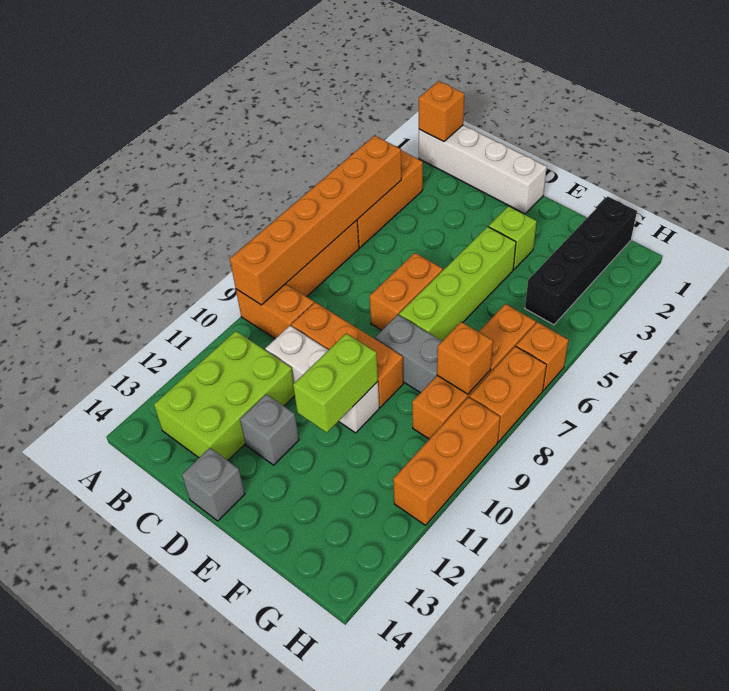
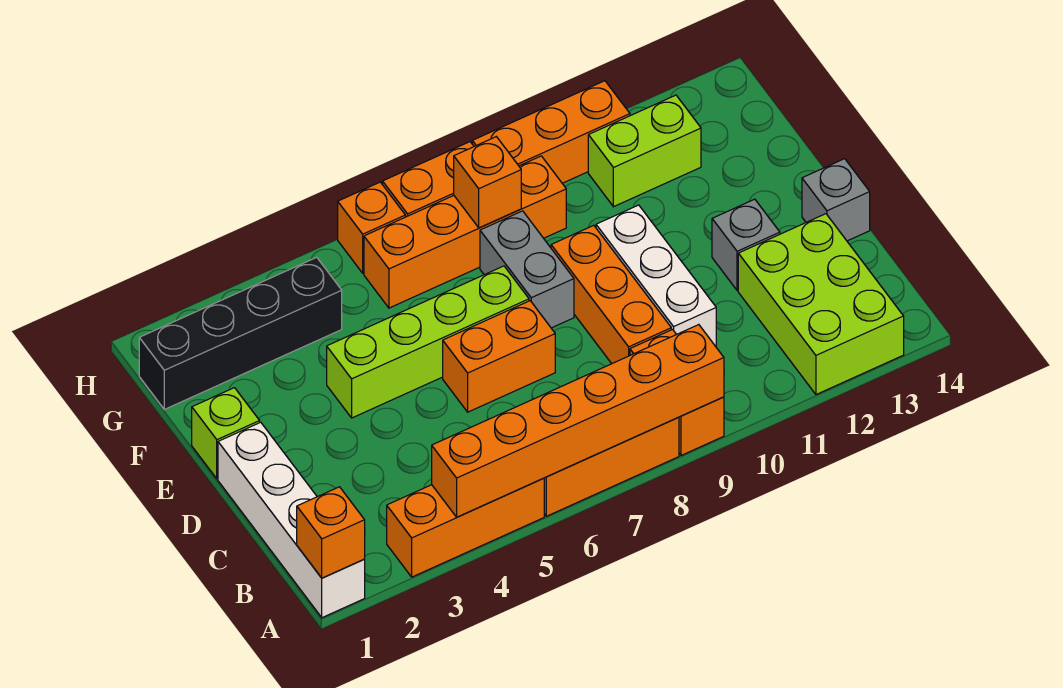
lime 2x3 brick [154,331,295,461] -> lime 2x3 brick turned to [738,214,904,395]
lime 1x1 brick [489,206,537,269] -> lime 1x1 brick moved to [192,388,260,479]
lime 1x2 brick [293,333,378,433] -> lime 1x2 brick moved to [588,95,701,207]

